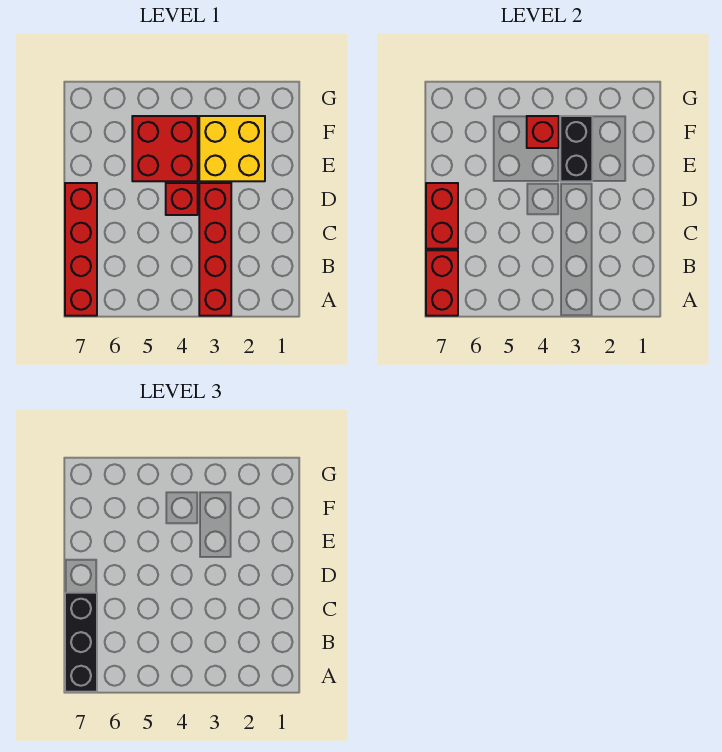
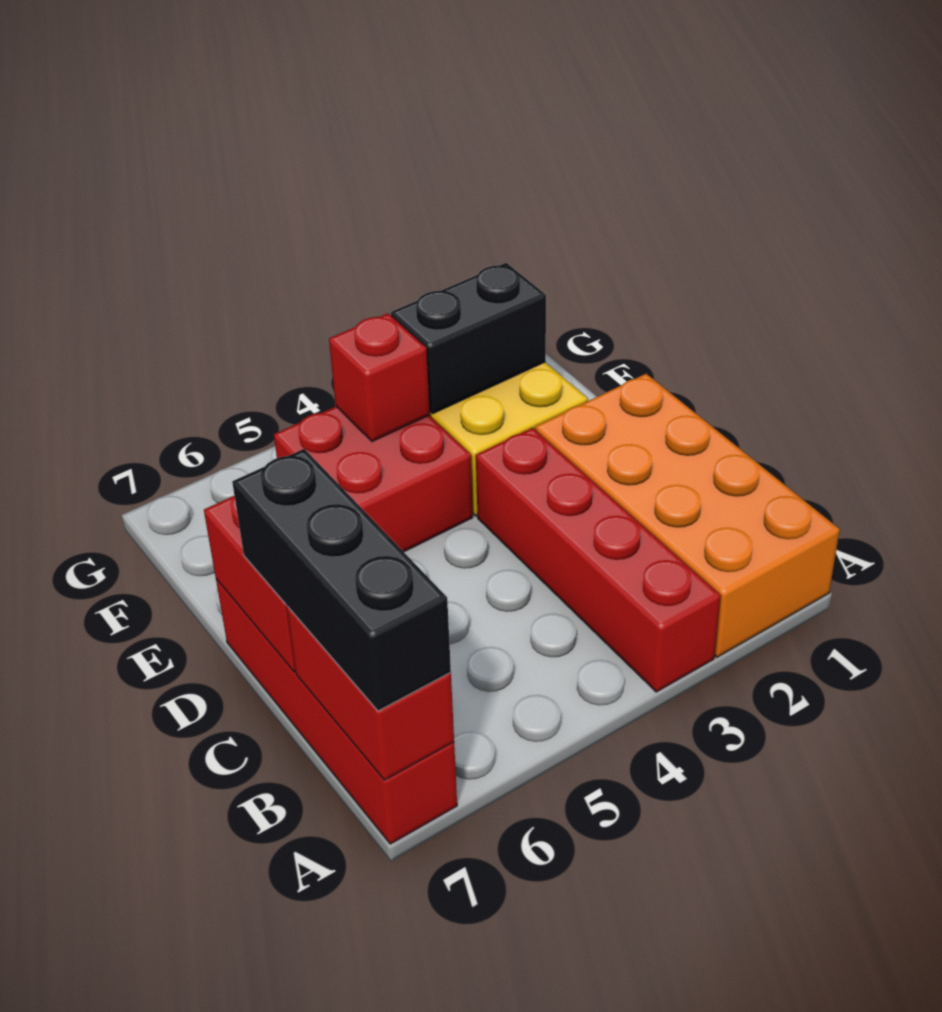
none -> orange 2x4 brick [535,374,840,657]
red 1x1 brick [166,183,198,215] -> none
black 1x2 brick [560,116,592,181] -> black 1x2 brick turned to [391,263,546,413]

